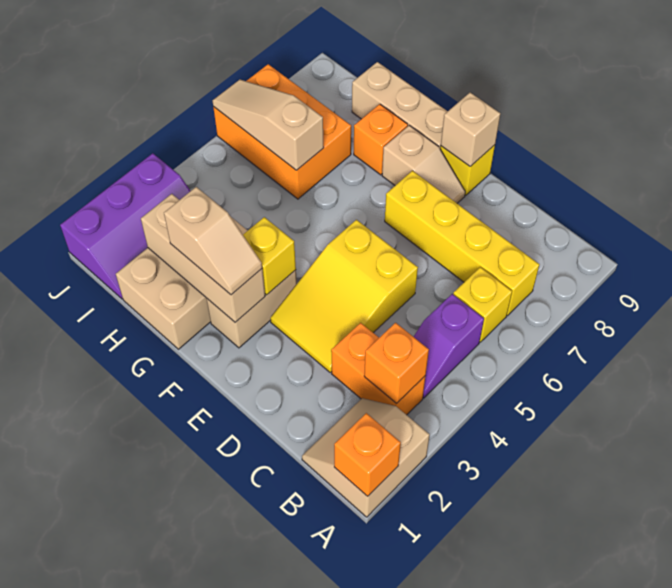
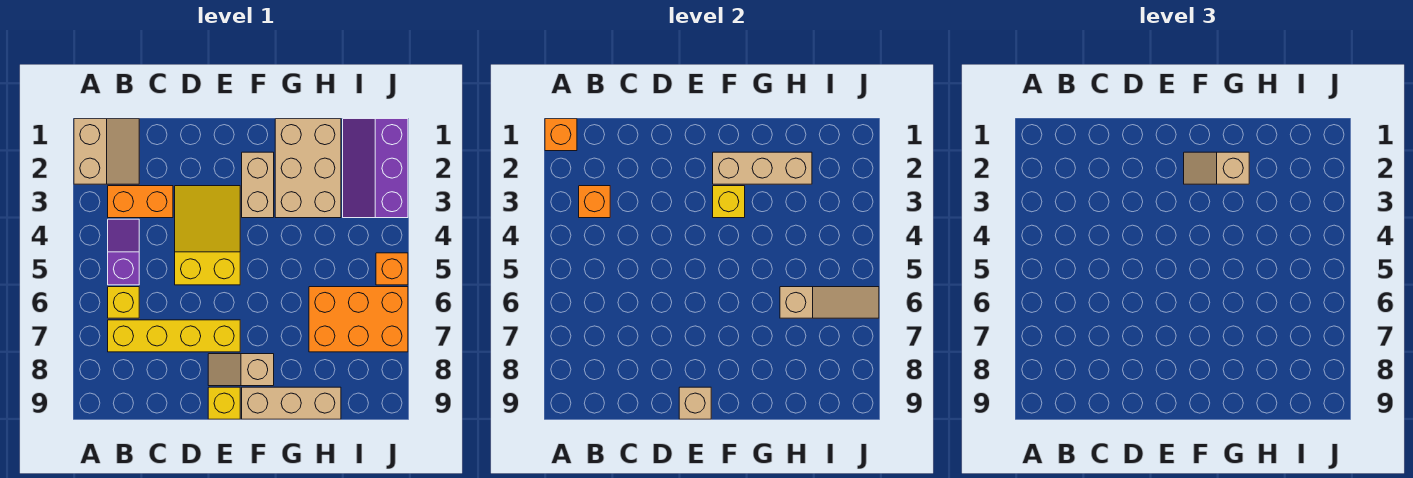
orange 1x1 brick [354,104,408,175] -> orange 1x1 brick moved to [376,253,408,285]

